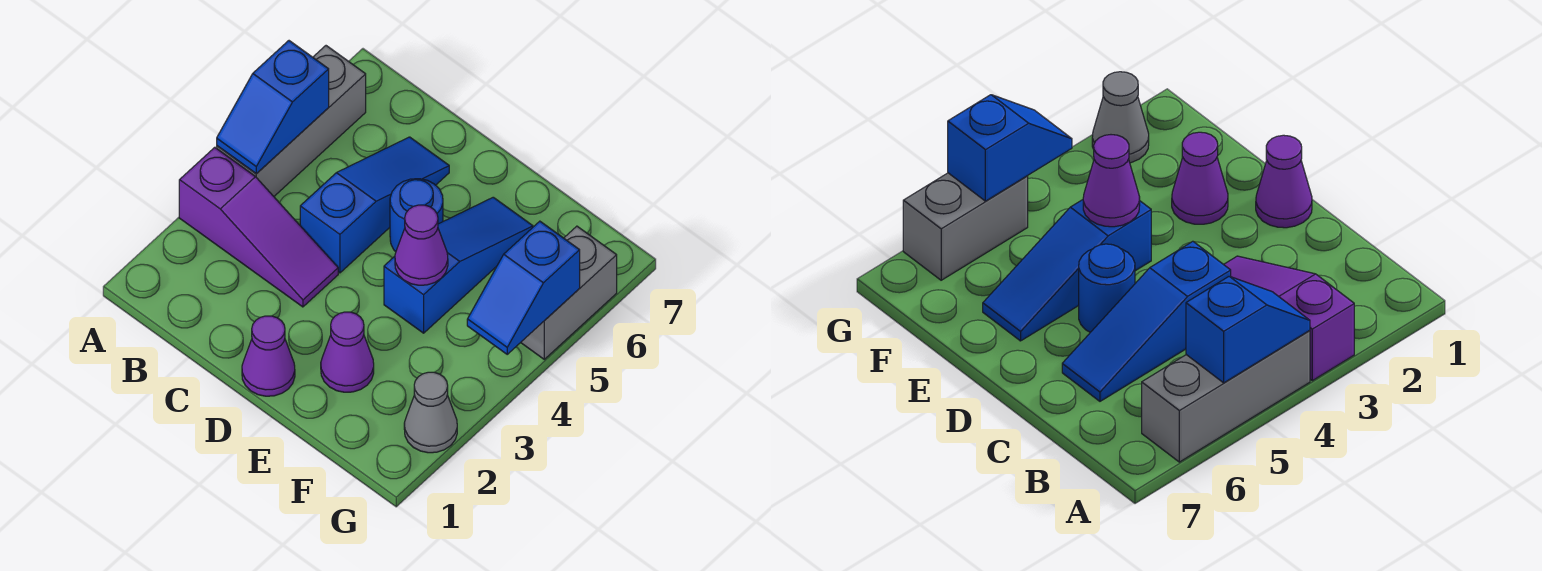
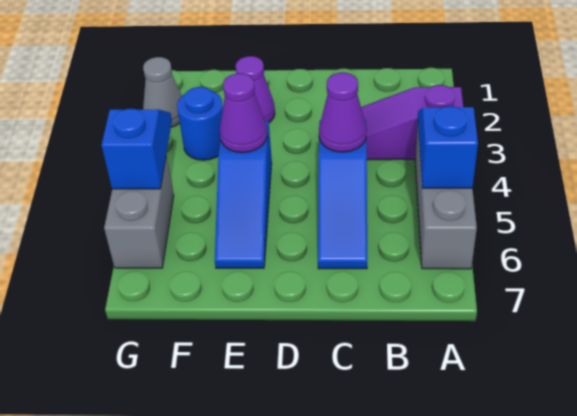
purple 1x1 cone [242,316,295,396] -> purple 1x1 cone moved to [319,72,367,152]
blue 1x1 round brick [390,179,443,252] -> blue 1x1 round brick moved to [177,87,223,160]

